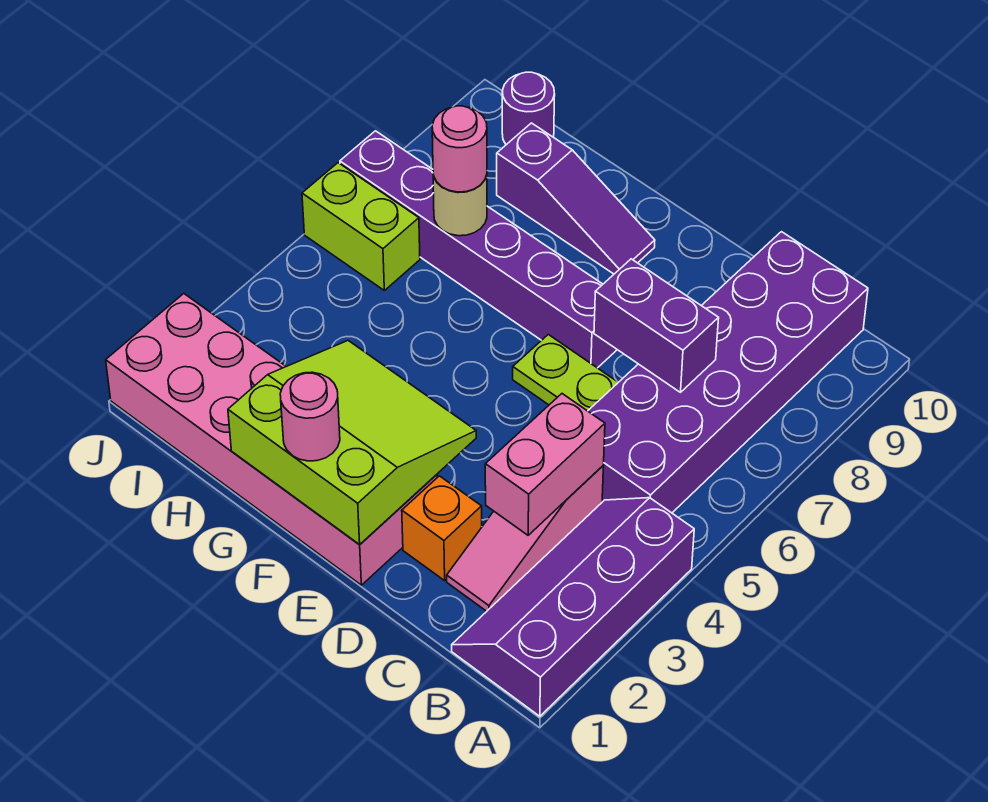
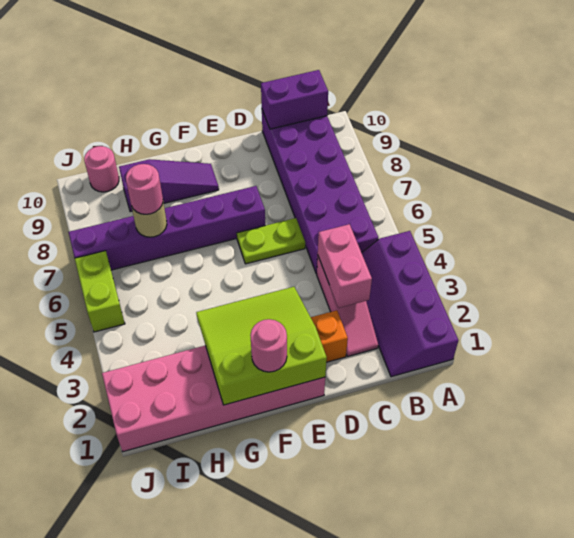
purple 1x2 brick [594,259,719,392] -> purple 1x2 brick moved to [261,70,328,129]
lime 1x2 brick [302,163,420,290] -> lime 1x2 brick turned to [75,251,125,332]
purple 1x1 round brick [502,72,555,145] -> pink 1x1 round brick [84,146,119,192]

